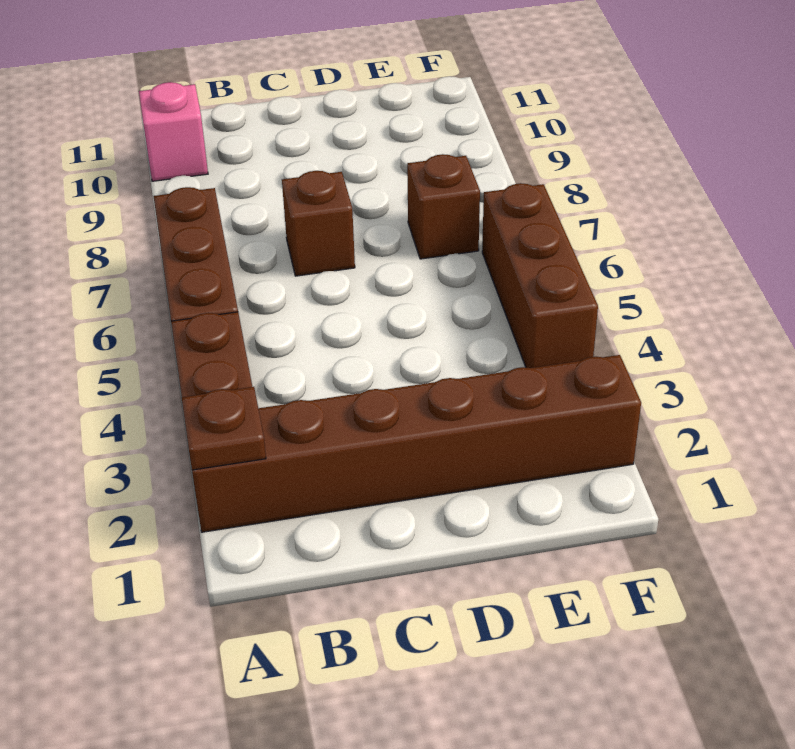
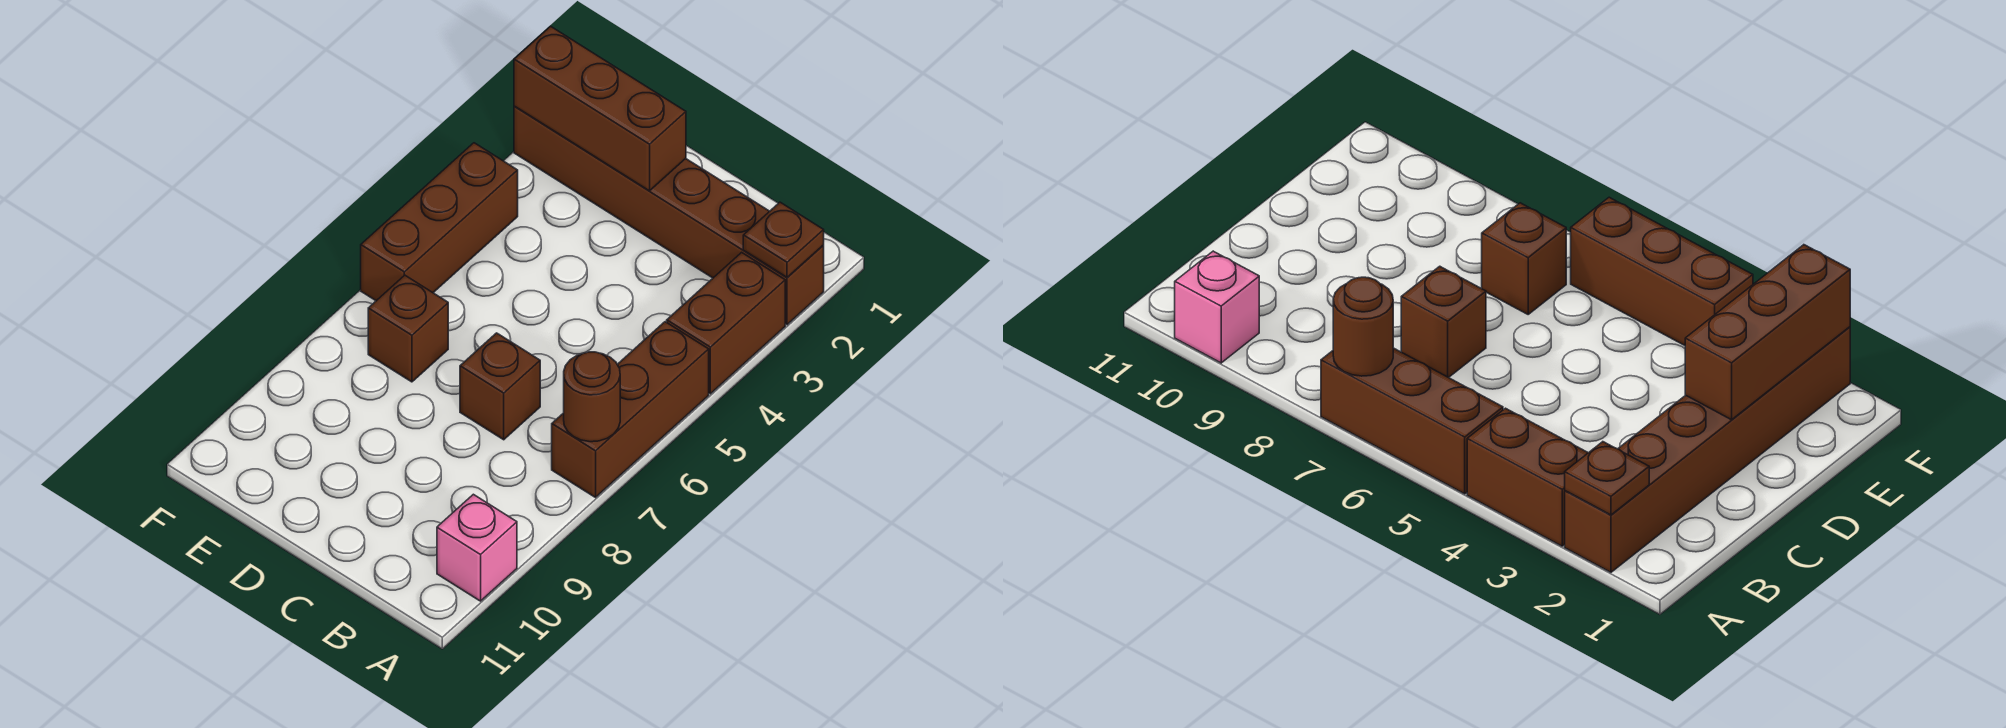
none -> brown 1x1 round brick [564,352,620,442]
none -> brown 1x3 brick [514,26,686,191]

